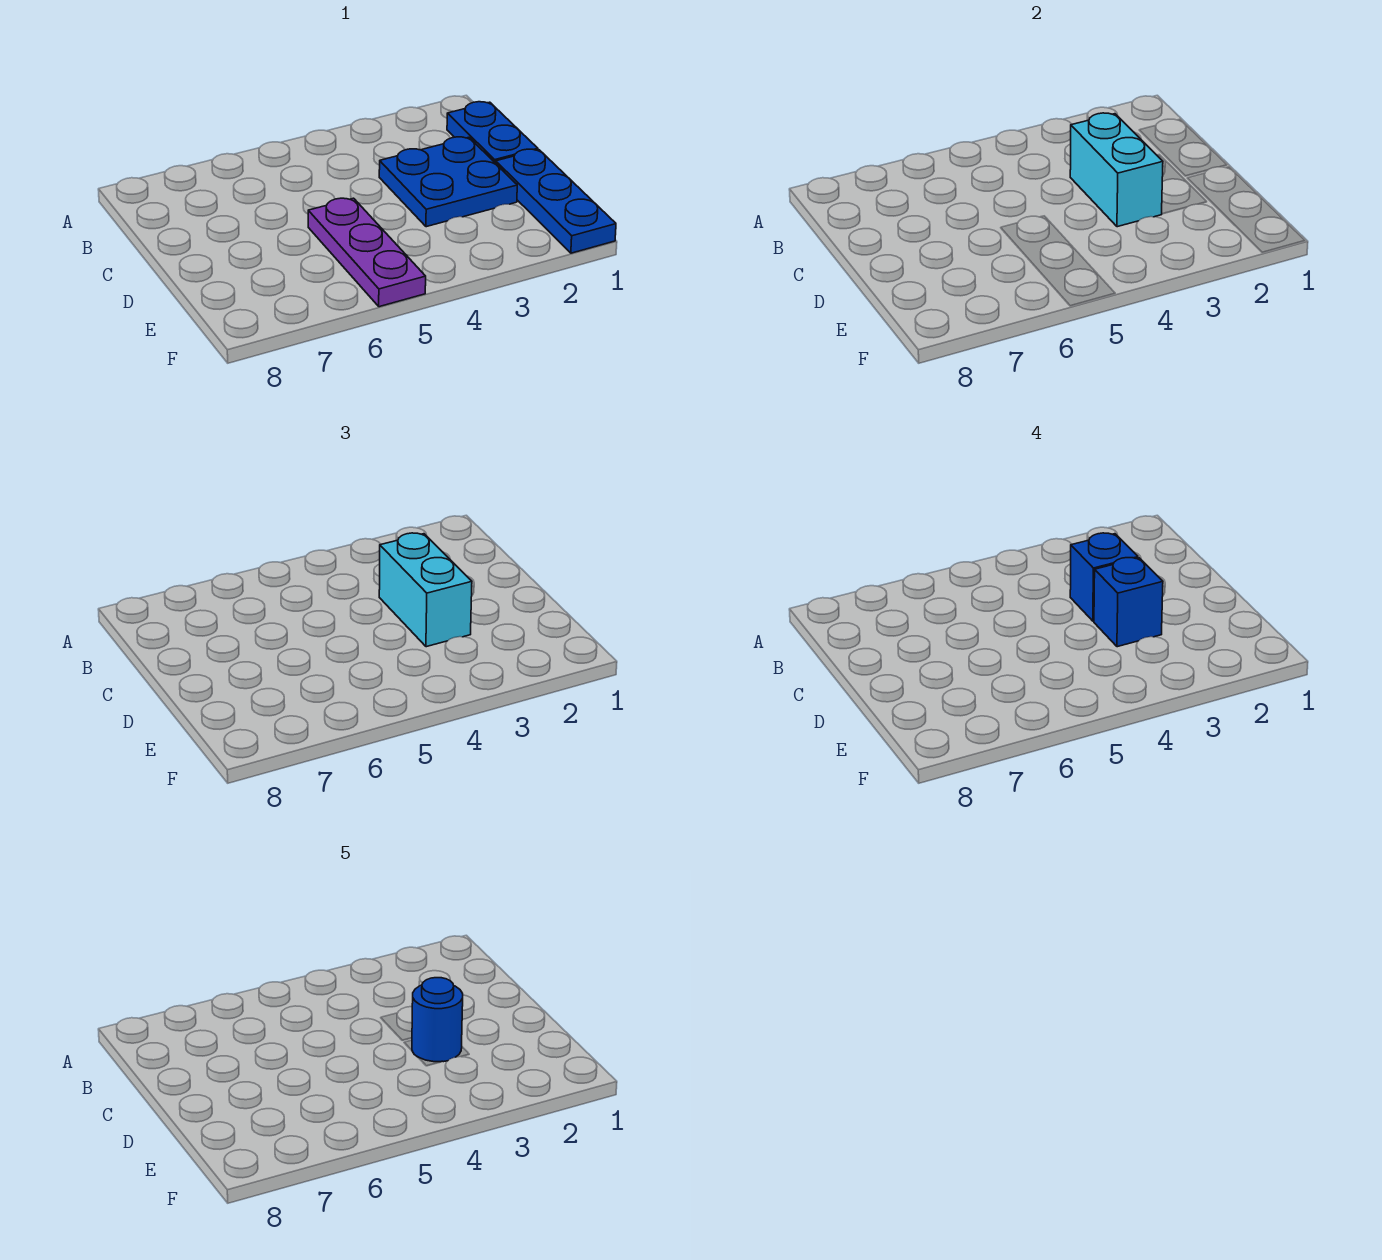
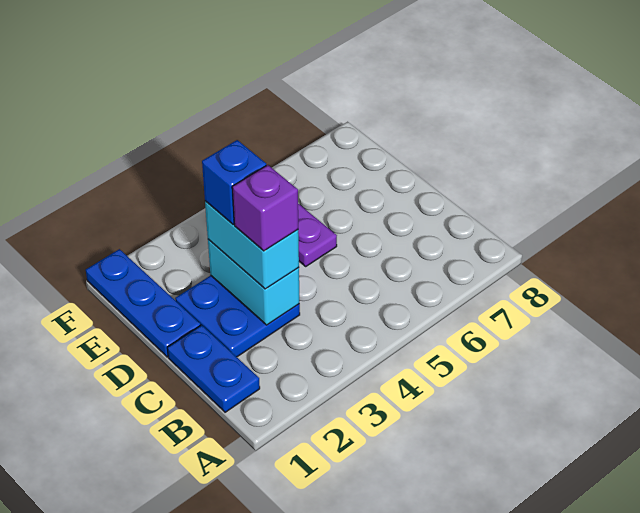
blue 1x1 brick [1070,533,1138,621] -> purple 1x1 brick [232,165,298,251]
blue 1x1 round brick [412,978,463,1062] -> none

